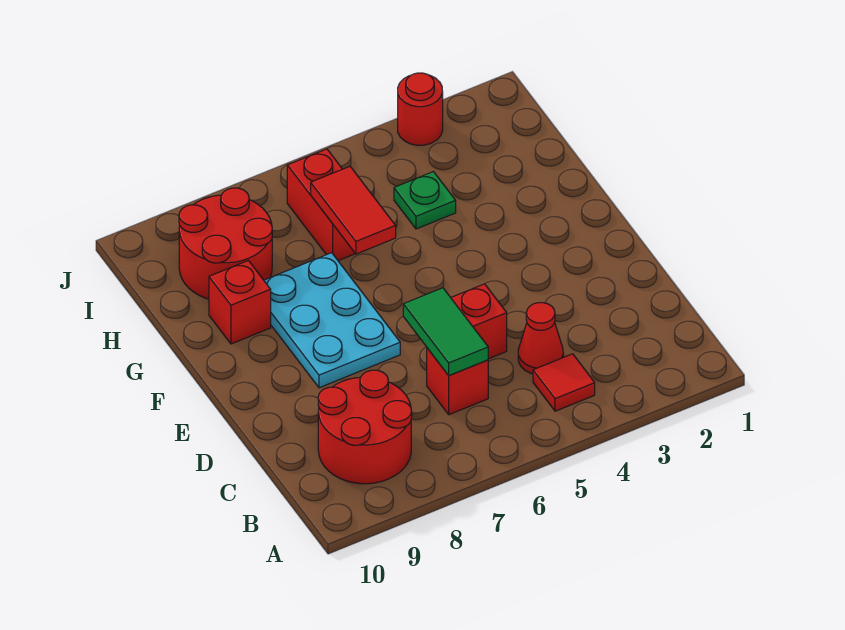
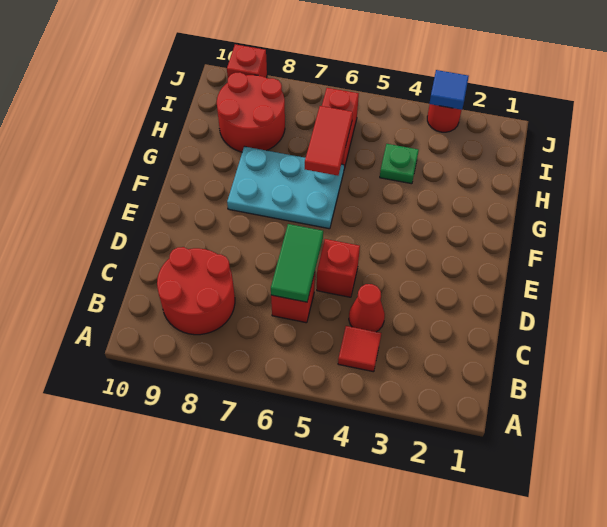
cyan 2x3 plate [264,253,400,388] -> cyan 2x3 plate turned to [227,146,344,229]
red 1x1 brick [209,260,271,344] -> red 1x1 brick moved to [227,44,267,78]
none -> blue 1x1 tile [429,70,469,110]

